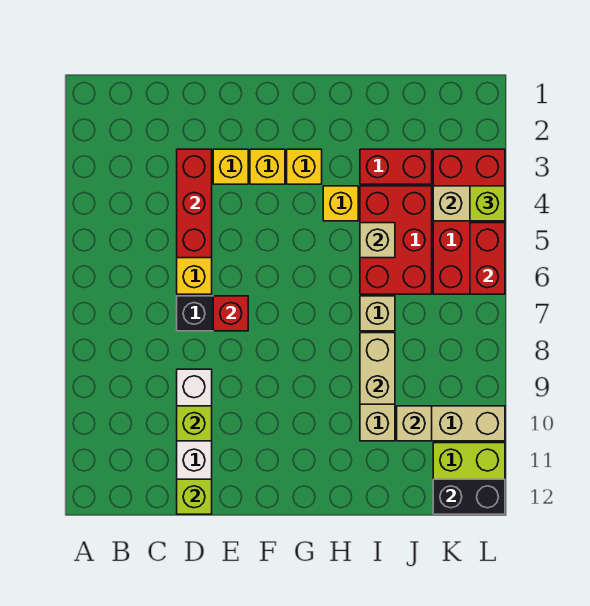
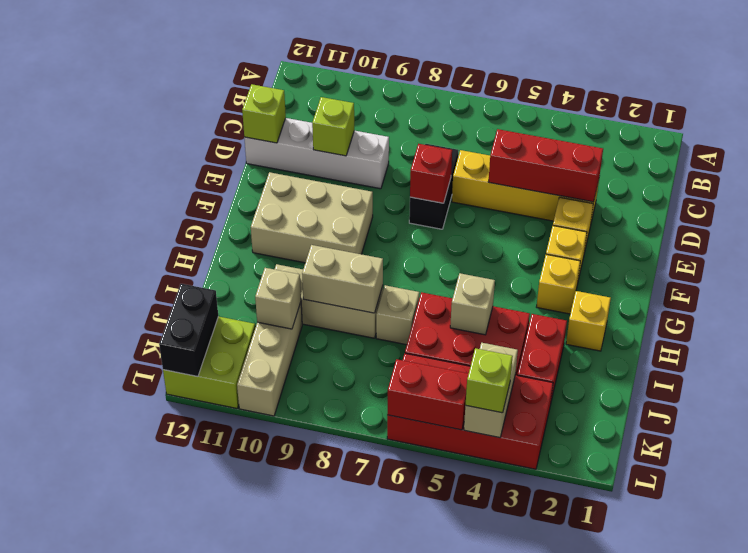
none -> tan 2x3 brick [251,172,373,263]
yellow 1x1 brick [323,186,358,221] -> yellow 1x1 brick moved to [566,291,611,351]

